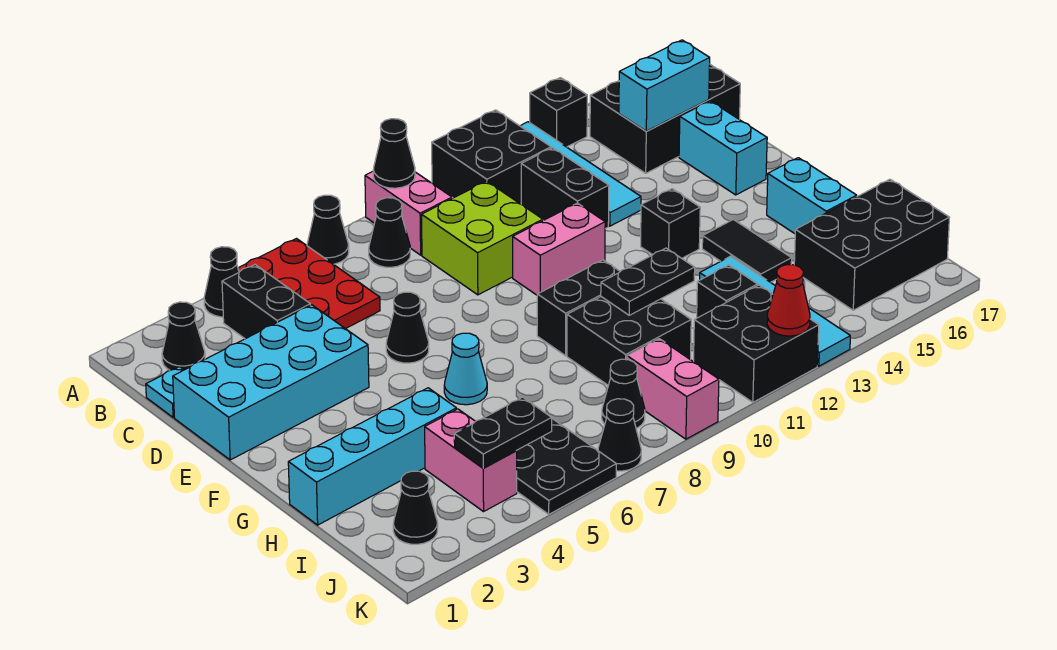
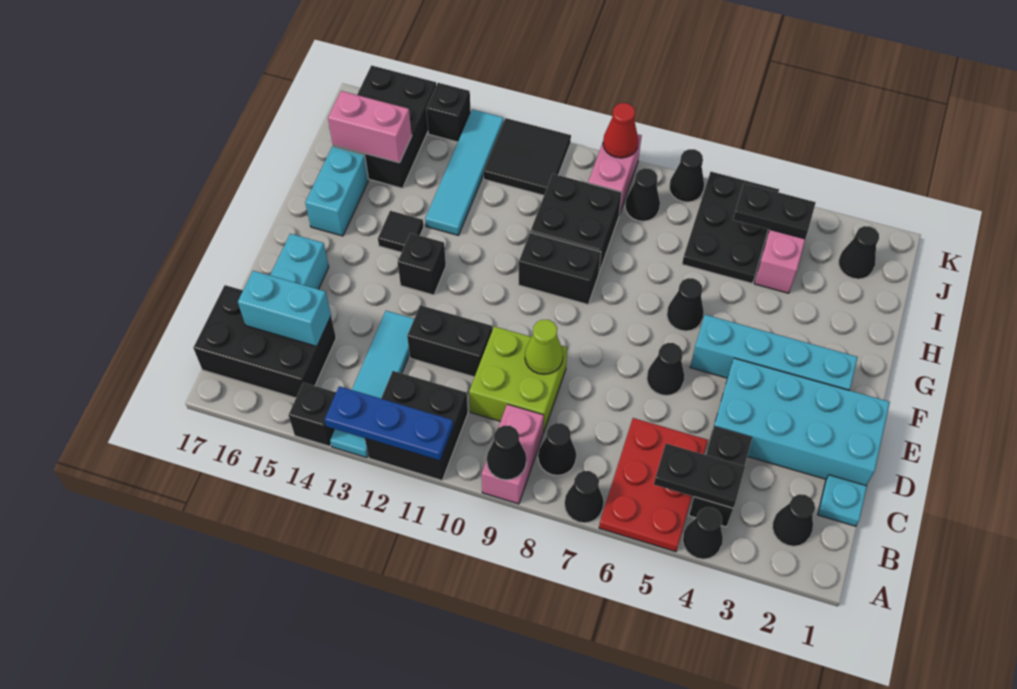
none -> blue 1x3 plate [325,386,453,461]
black 1x2 brick [521,148,609,229] -> black 1x2 brick turned to [407,305,492,377]
none -> lime 1x1 cone [525,320,563,374]
pink 1x2 brick [513,203,605,295] -> pink 1x2 brick moved to [328,91,412,163]
cyan 1x1 cone [444,333,487,405] -> black 1x1 cone [667,278,704,331]
black 1x2 tile [702,220,792,282] -> black 1x1 tile [378,211,424,252]
cyan 1x4 brick [288,388,457,525] -> cyan 1x4 brick moved to [690,315,858,390]
black 1x2 plate [601,248,695,315] -> black 1x2 plate moved to [654,444,745,508]
black 1x1 brick [697,265,758,318] -> black 1x1 brick moved to [426,83,471,142]
black 2x3 brick [794,179,949,310] -> black 2x3 brick turned to [333,65,436,188]
black 2x2 brick [694,285,819,402] -> black 2x2 tile [483,118,571,195]
red 1x1 cone [767,265,810,336] -> red 1x1 cone moved to [603,103,638,158]

